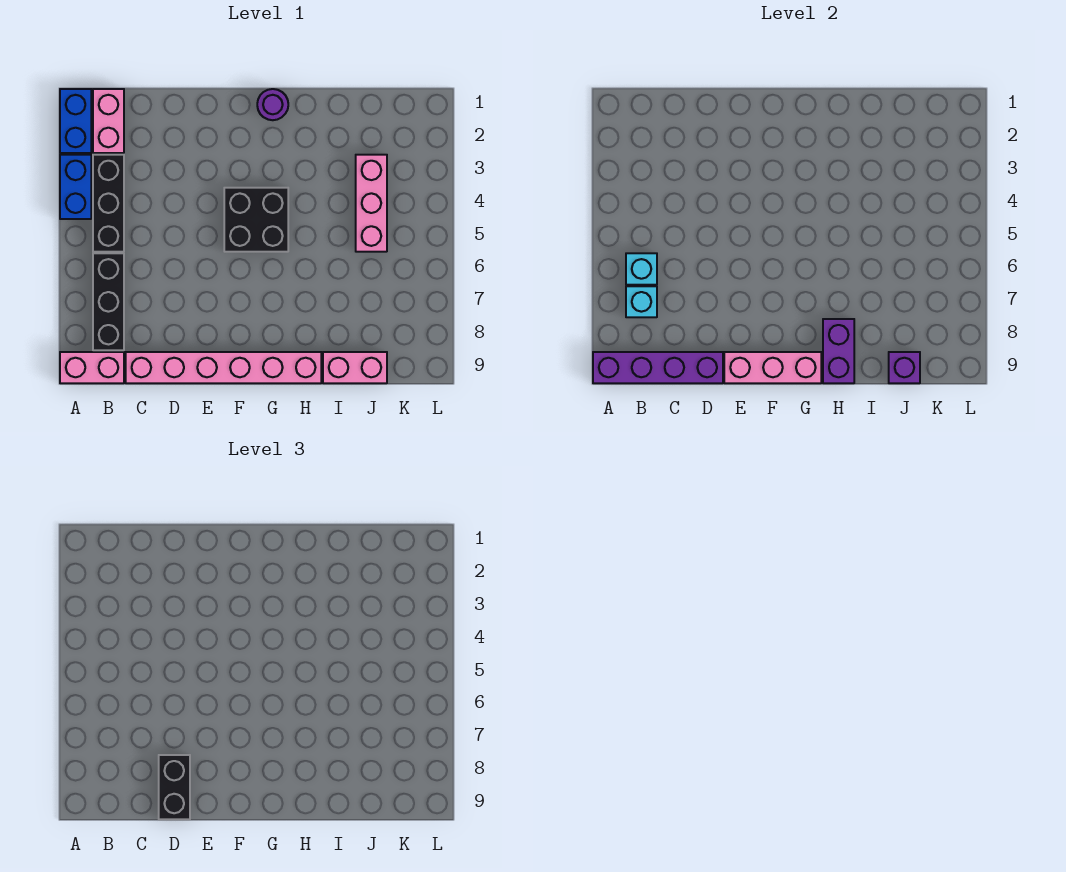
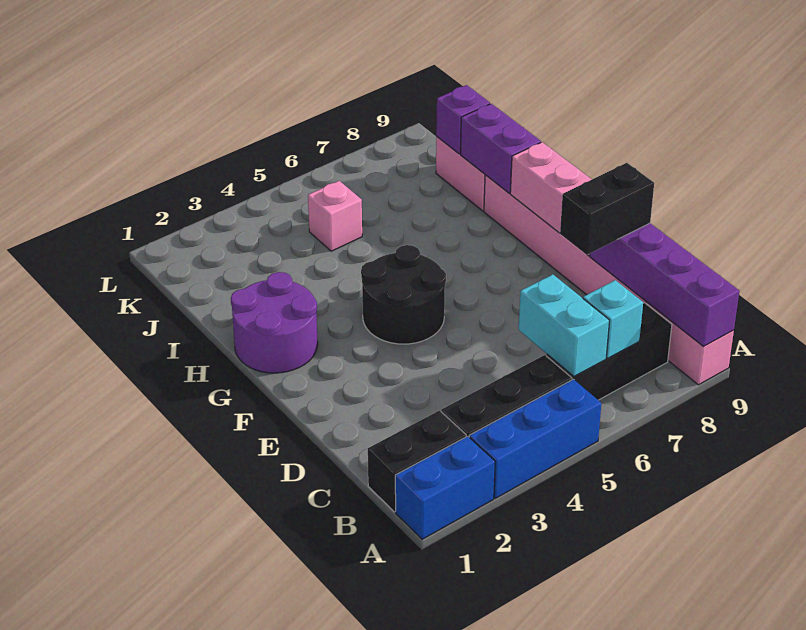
blue 1x2 brick [60,155,91,219] -> blue 1x3 brick [469,379,601,498]
pink 1x2 brick [93,89,124,153] -> black 1x2 brick [368,410,466,512]
cyan 1x1 brick [626,253,657,285] -> cyan 1x2 brick [519,274,609,377]
black 2x2 brick [224,188,288,252] -> black 2x2 round brick [361,245,446,344]
purple 1x1 round brick [257,89,288,120] -> purple 2x2 round brick [231,272,318,373]
purple 1x2 brick [823,319,854,383] -> purple 1x2 brick turned to [461,104,541,193]
pink 1x3 brick [356,155,387,252] -> pink 1x1 brick [308,181,362,251]

